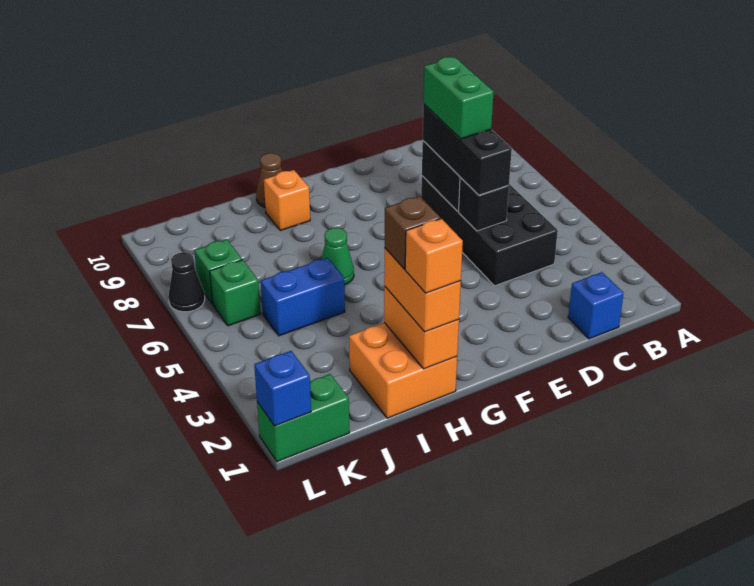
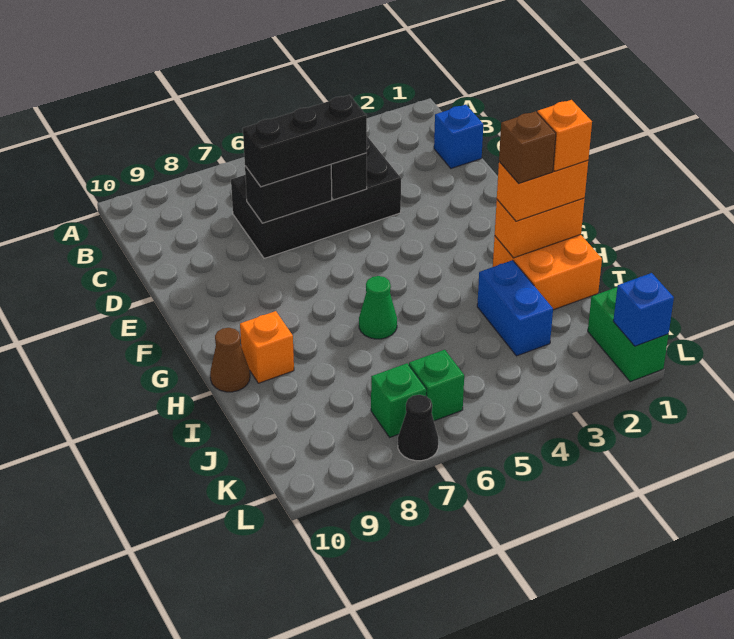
green 1x2 brick [424,57,494,139] -> none
blue 1x2 brick [261,258,345,336] -> blue 1x2 brick moved to [477,260,553,356]

